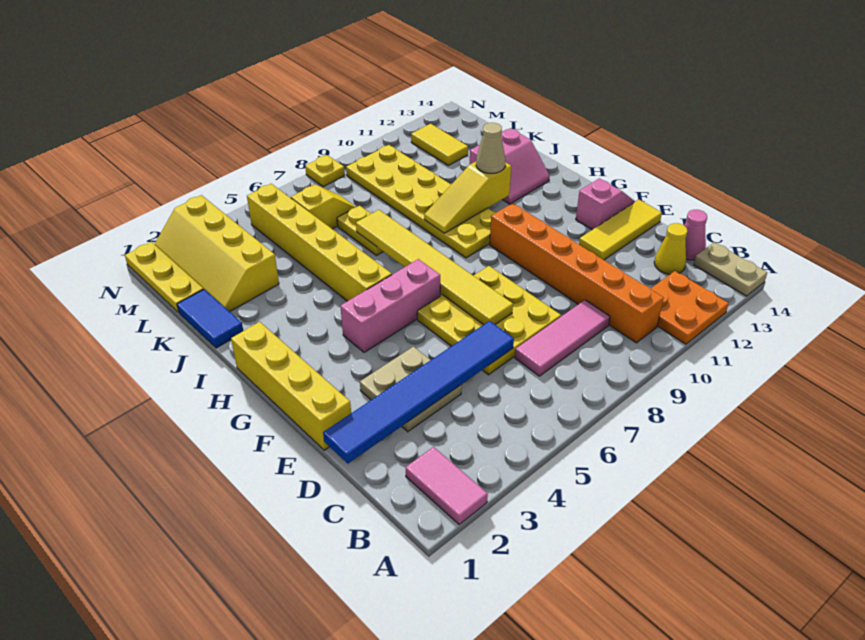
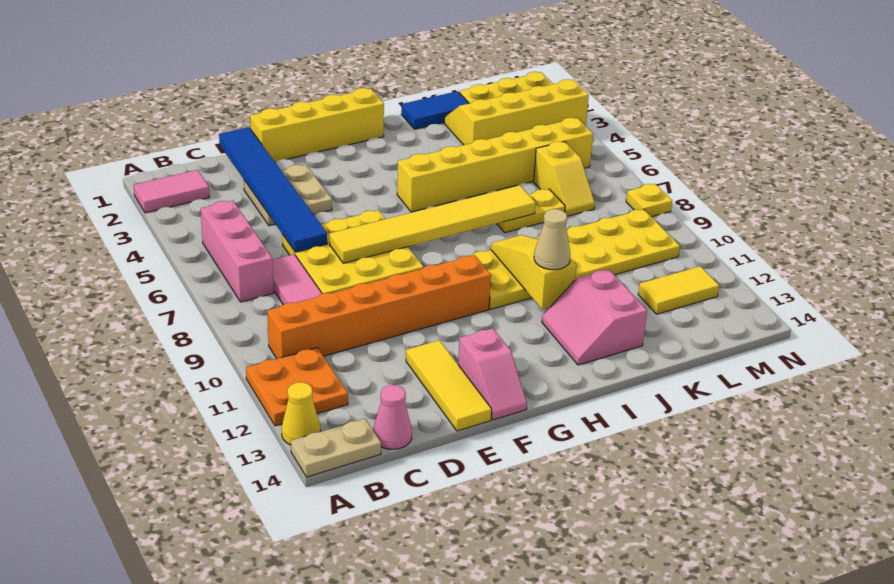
yellow 1x1 cone [654,223,687,274] -> yellow 1x1 cone moved to [282,382,321,445]
pink 1x3 brick [340,259,440,352] -> pink 1x3 brick moved to [201,201,274,302]

